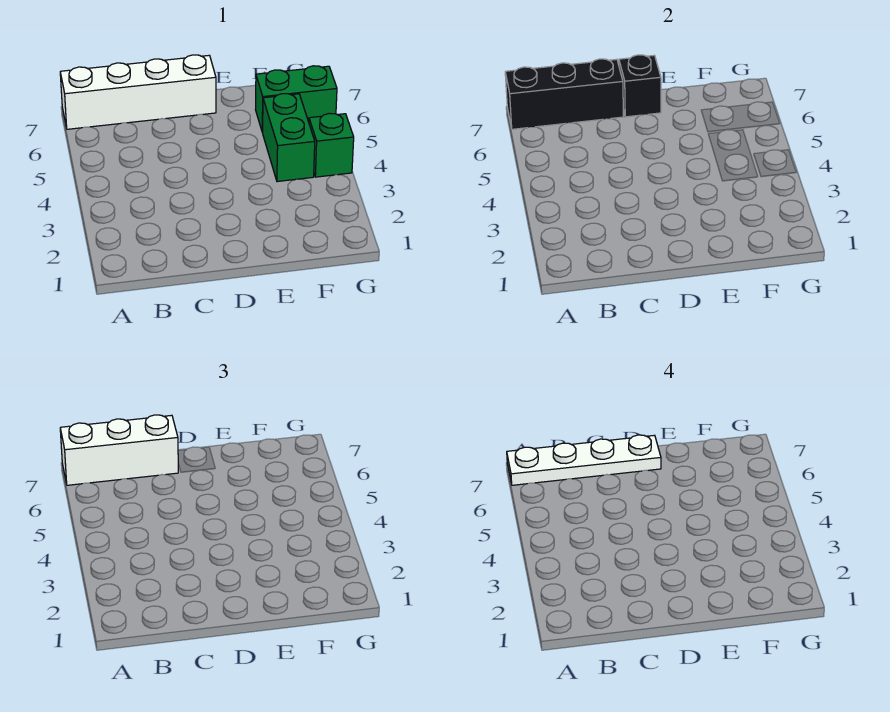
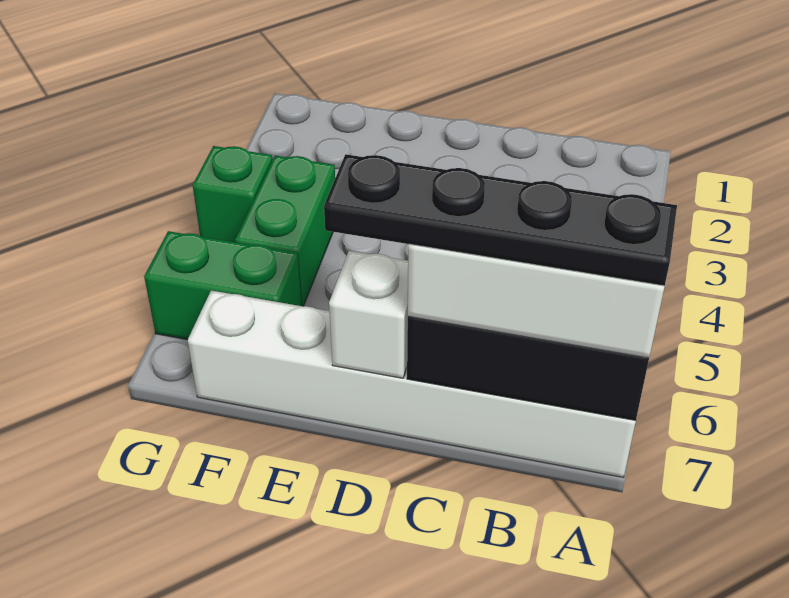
white 1x4 brick [60,55,216,129] -> white 1x6 brick [188,291,636,477]
white 1x4 plate [507,435,661,485] -> black 1x4 plate [324,154,677,286]
black 1x1 brick [619,55,661,117] -> white 1x1 brick [329,251,408,378]

